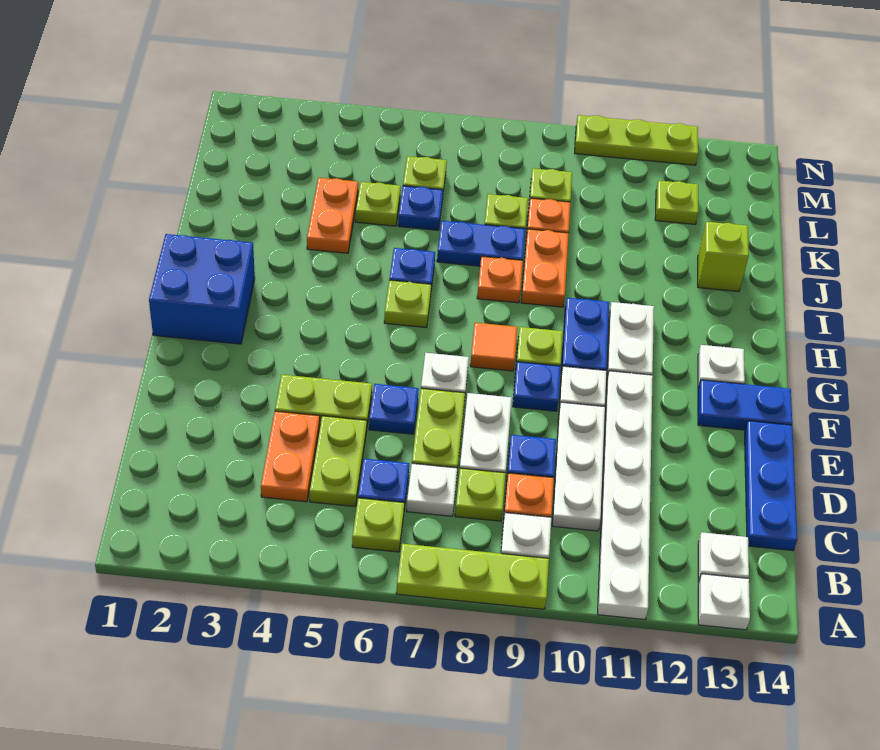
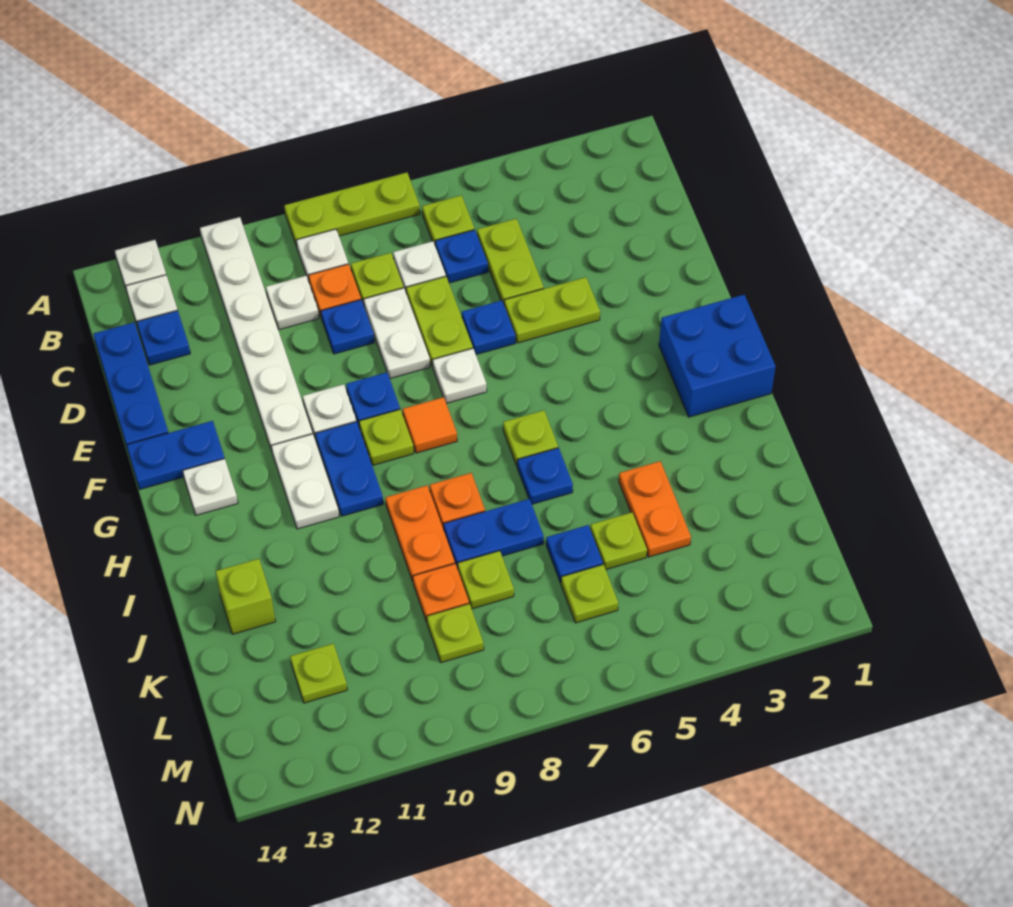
orange 1x2 plate [261,411,320,502] -> none
white 1x3 plate [552,402,605,531] -> white 1x1 plate [266,276,319,330]
none -> blue 1x1 plate [137,311,190,365]
lime 1x3 plate [575,115,698,165] -> none

